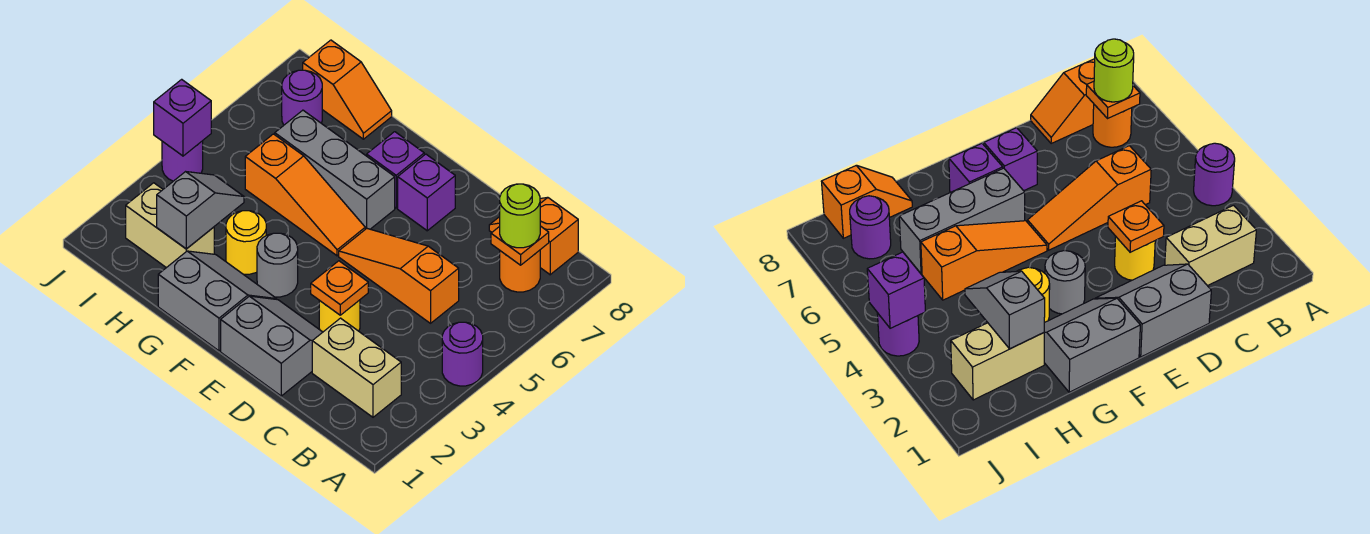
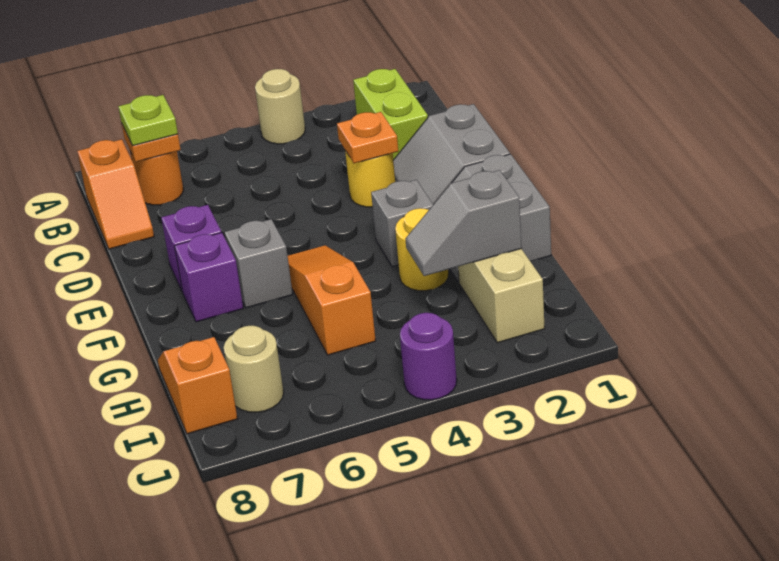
purple 1x1 round brick [442,322,483,386] -> tan 1x1 round brick [255,69,305,144]
tan 1x2 brick [312,318,401,417] -> lime 1x2 brick [353,69,428,160]
lime 1x1 round brick [500,184,540,248] -> lime 1x1 plate [118,95,178,146]
orange 1x3 slope [339,229,459,323] -> none
grey 1x1 round brick [257,233,298,297] -> grey 1x1 brick [371,180,433,267]
grey 1x3 brick [275,110,395,229] -> grey 1x1 brick [225,219,293,308]
purple 1x1 round brick [282,70,322,125] -> tan 1x1 round brick [224,326,284,412]
purple 1x1 brick [154,79,211,156] -> none

